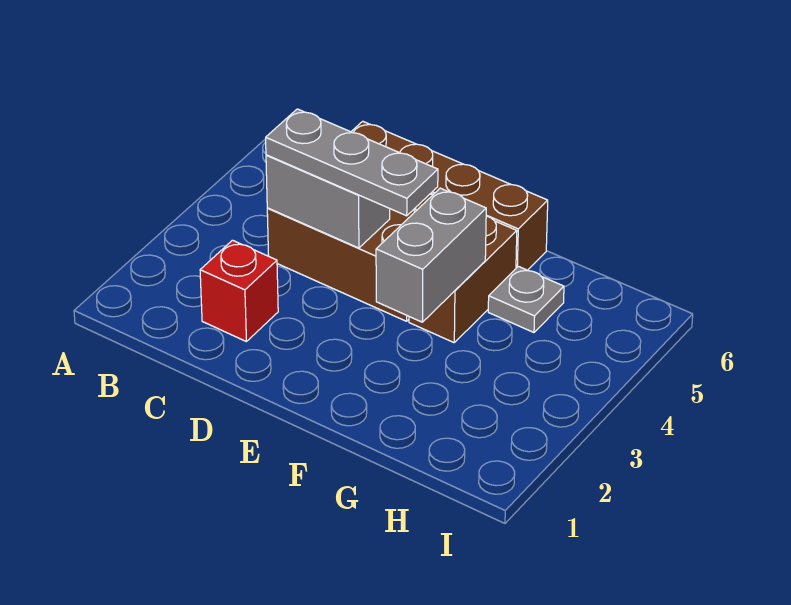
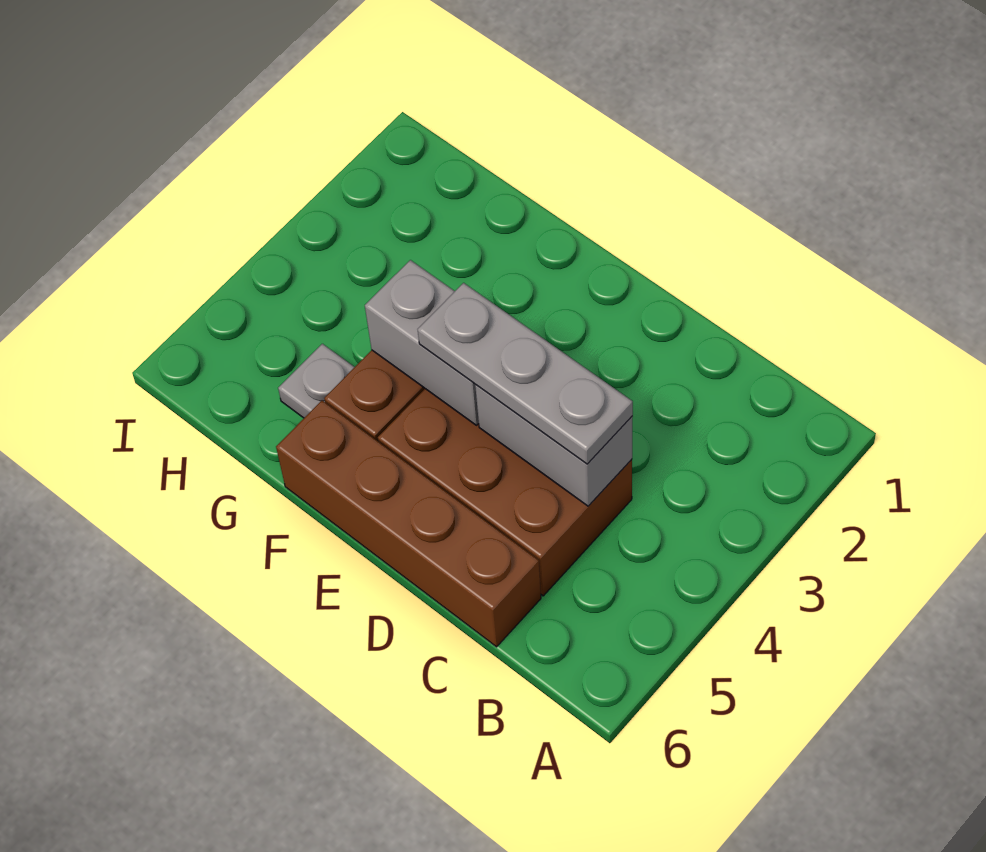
red 1x1 brick [200,240,278,342] -> none
grey 1x2 brick [376,188,486,322] -> grey 1x2 brick turned to [365,260,479,425]

